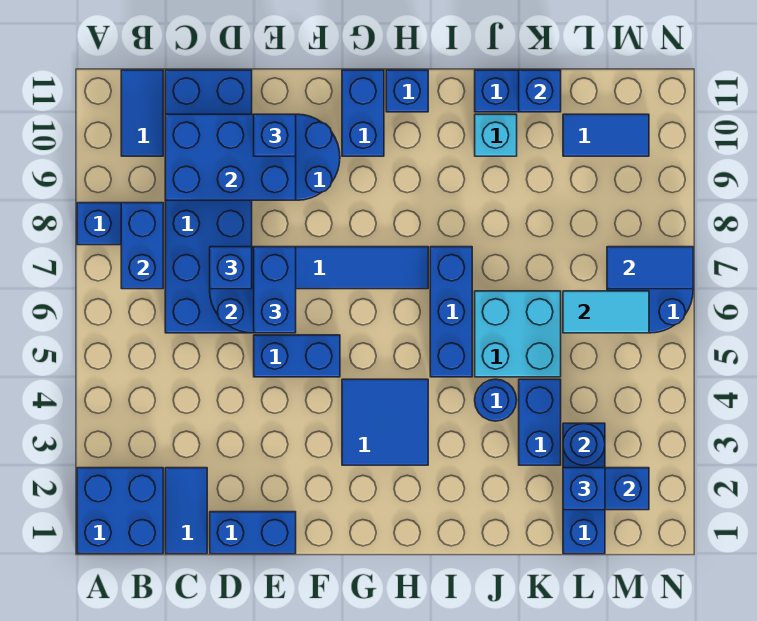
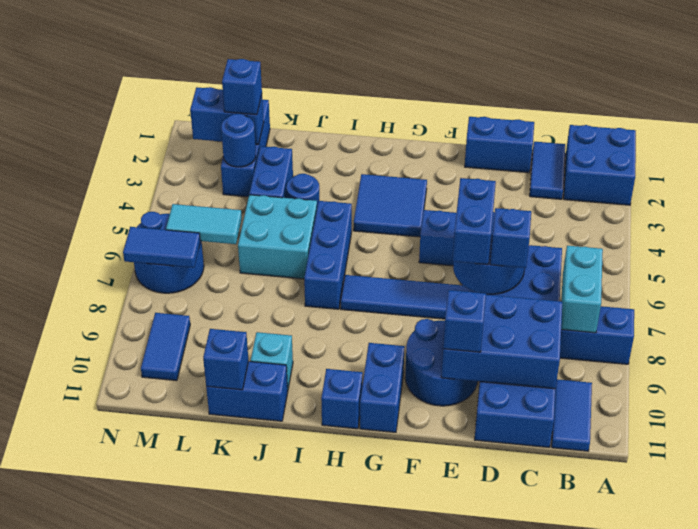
blue 1x2 brick [121,203,163,289] -> cyan 1x2 brick [561,246,603,333]
blue 1x2 tile [563,114,649,156] -> blue 1x2 tile turned to [141,313,190,381]

